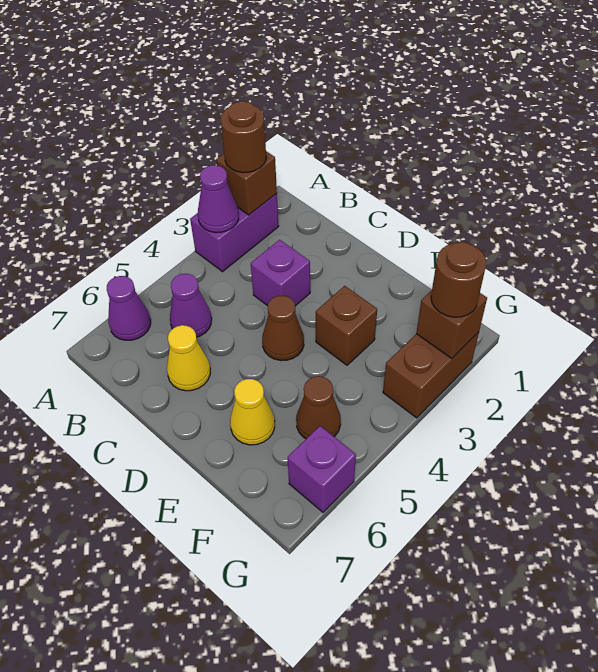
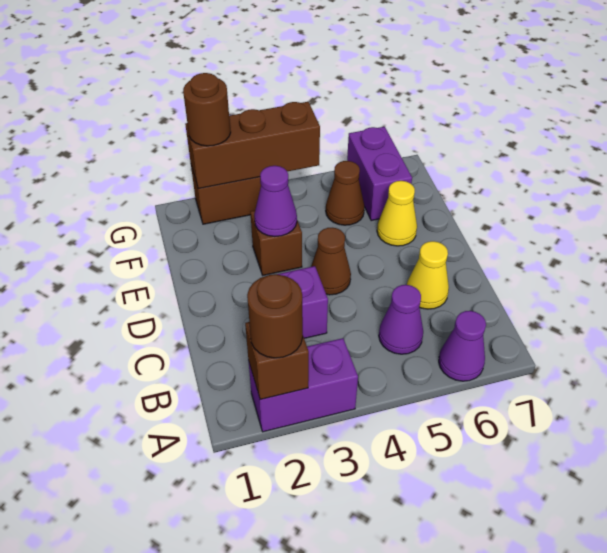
purple 1x1 cone [198,165,239,233] -> purple 1x1 cone moved to [254,166,297,237]
brown 1x1 brick [416,291,487,359] -> brown 1x3 brick [185,102,320,188]
purple 1x1 brick [288,426,356,512] -> purple 1x2 brick [347,127,412,221]

